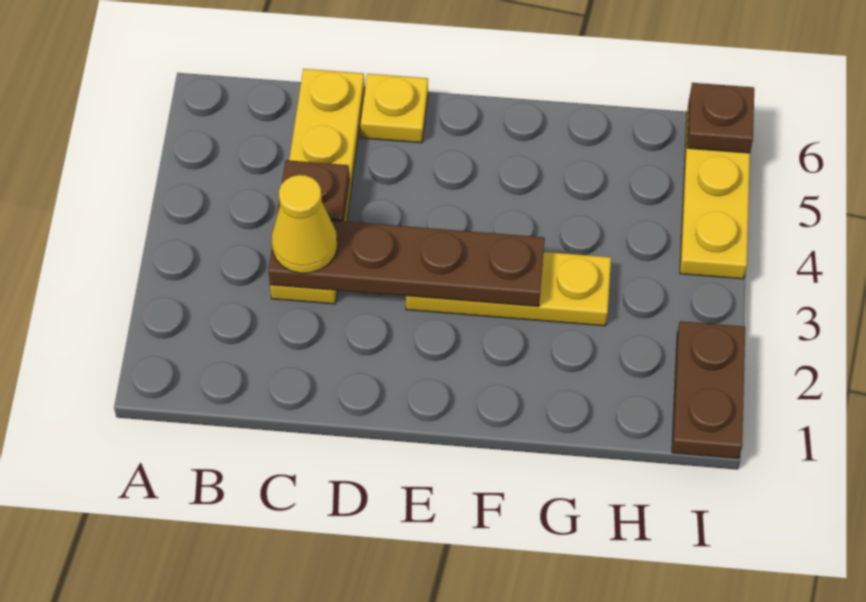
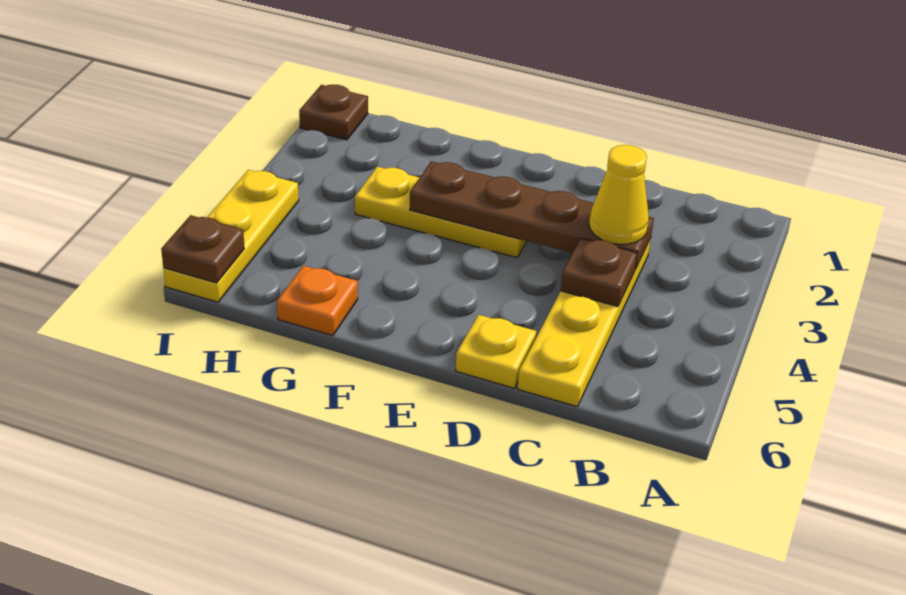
none -> orange 1x1 plate [277,266,358,336]
brown 1x2 plate [672,321,745,459] -> brown 1x1 plate [299,85,368,140]

